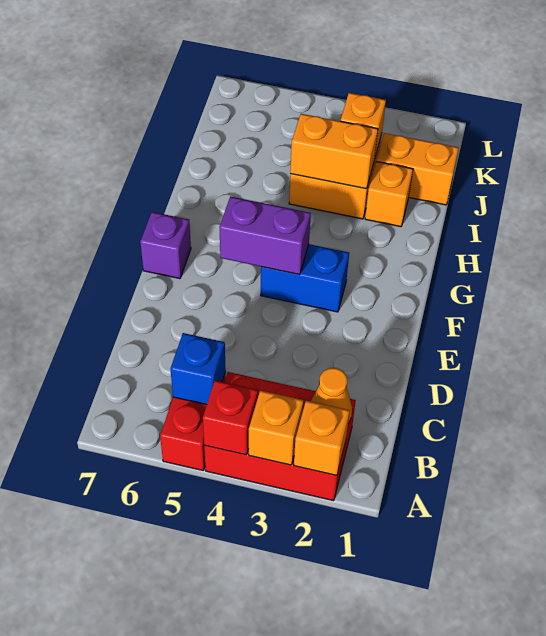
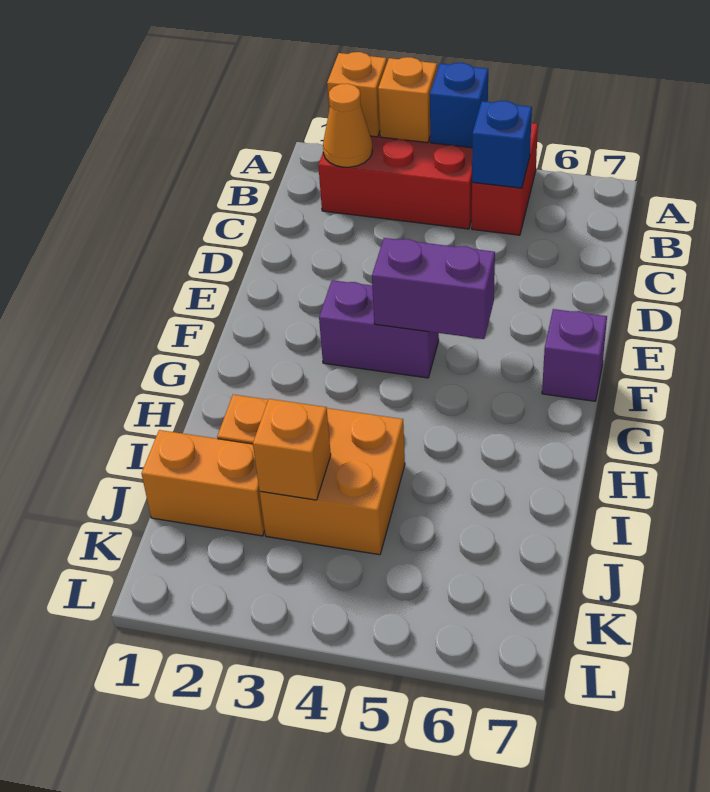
red 1x1 brick [203,381,258,455] -> blue 1x1 brick [430,63,488,148]
blue 1x2 brick [261,244,349,312] -> purple 1x2 brick [319,280,439,378]
orange 1x2 brick [290,114,378,189] -> none

